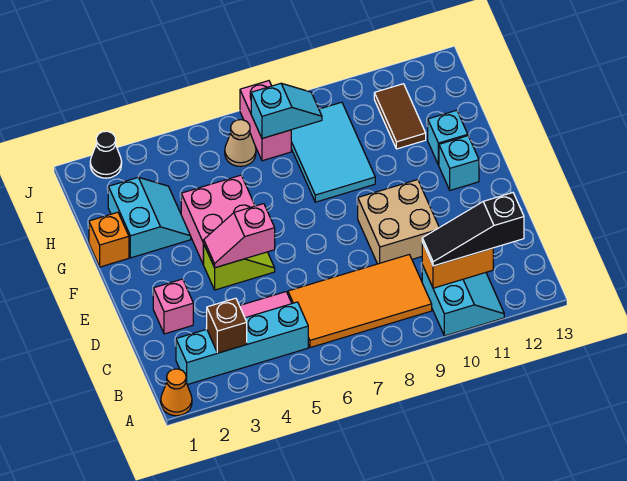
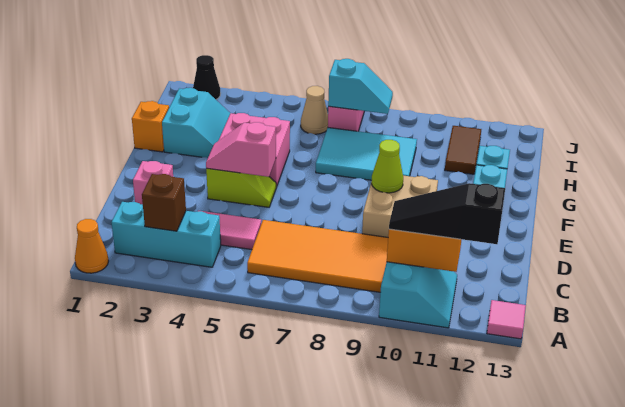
none -> pink 1x1 tile [487,300,526,339]
cyan 1x4 brick [176,302,308,385] -> cyan 1x3 brick [111,202,221,267]
none -> lime 1x1 cone [372,140,403,193]
cyan 2x3 tile [291,102,375,202] -> cyan 2x3 tile turned to [316,128,417,180]

